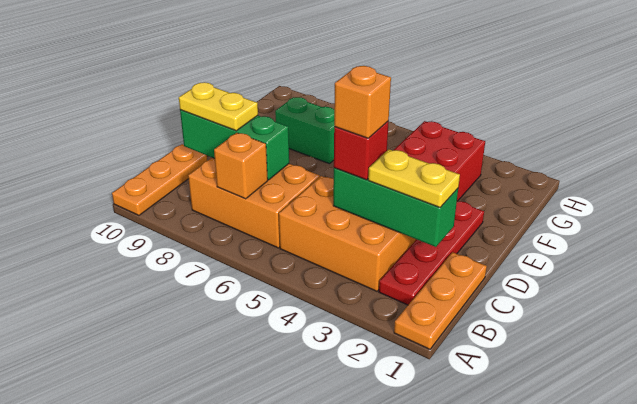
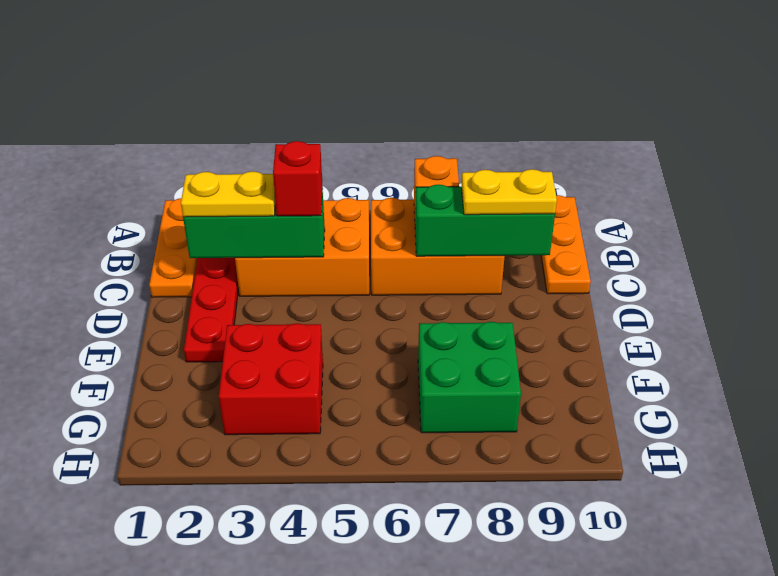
orange 1x1 brick [334,66,391,138] -> none
green 1x2 brick [275,97,334,164] -> green 2x2 brick [418,322,521,433]

